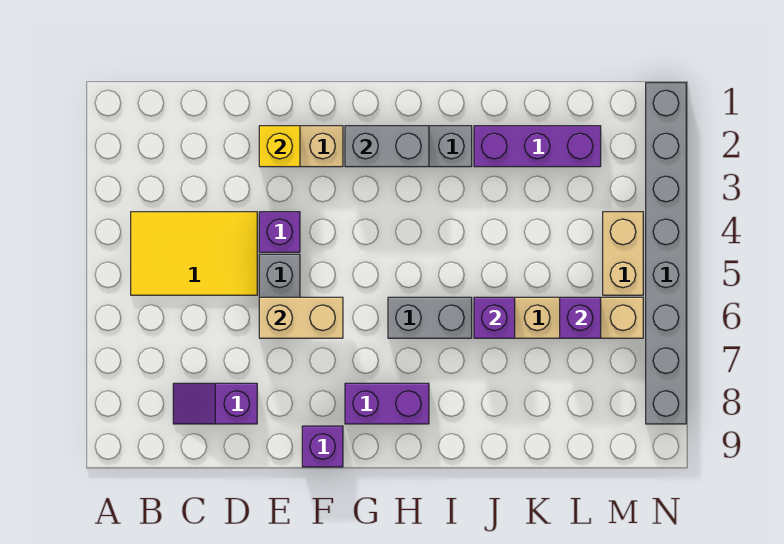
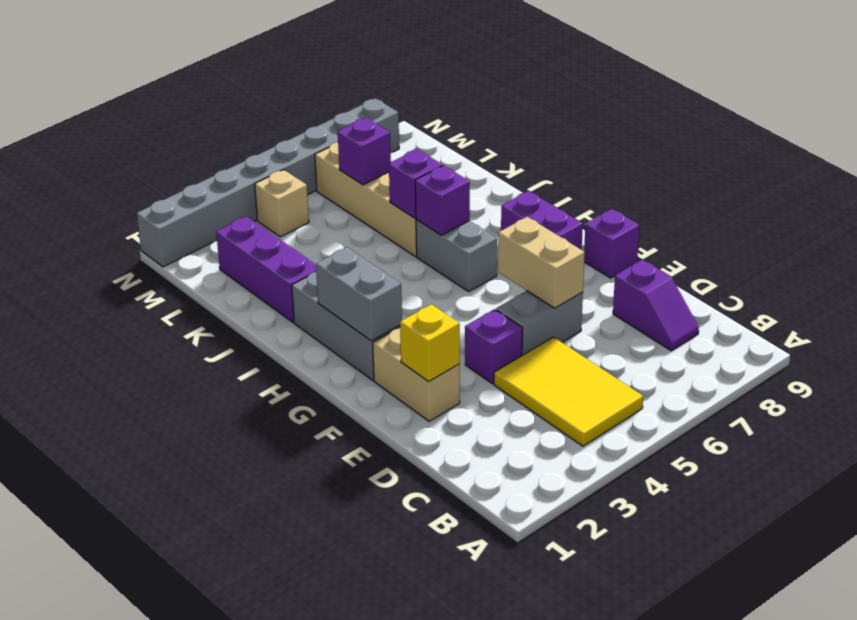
none -> purple 1x1 brick [415,166,470,235]
tan 1x2 brick [603,212,643,295] -> tan 1x1 brick [255,170,309,237]

